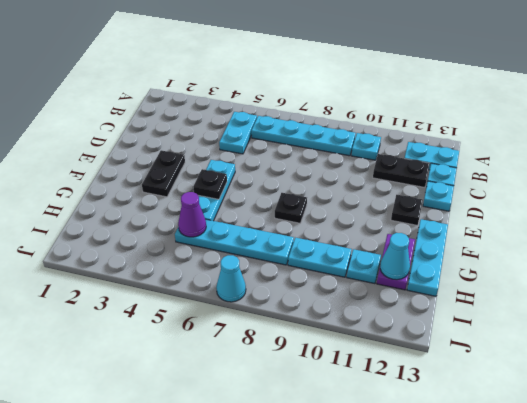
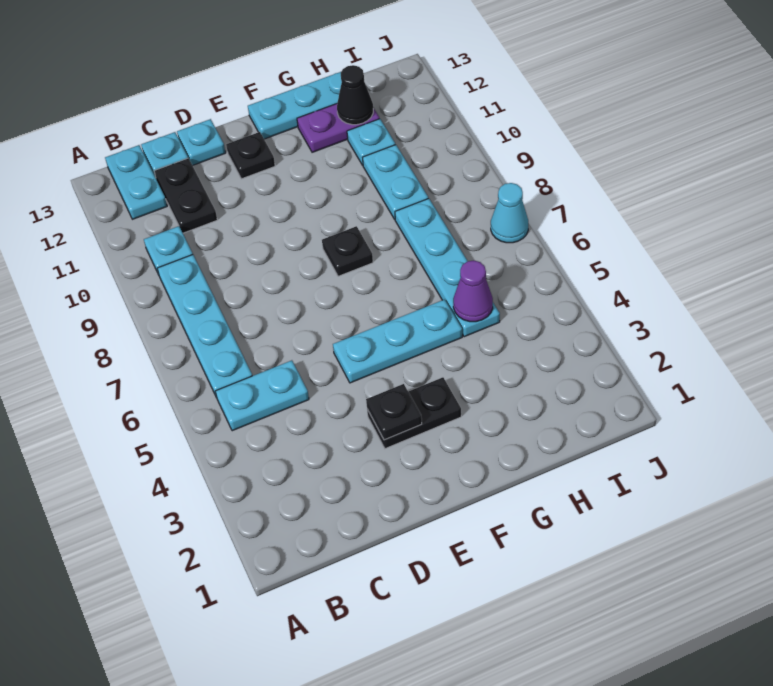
black 1x1 plate [193,169,227,199] -> black 1x1 plate moved to [366,384,422,440]
cyan 1x1 cone [380,233,410,280] -> black 1x1 cone [337,65,373,125]

